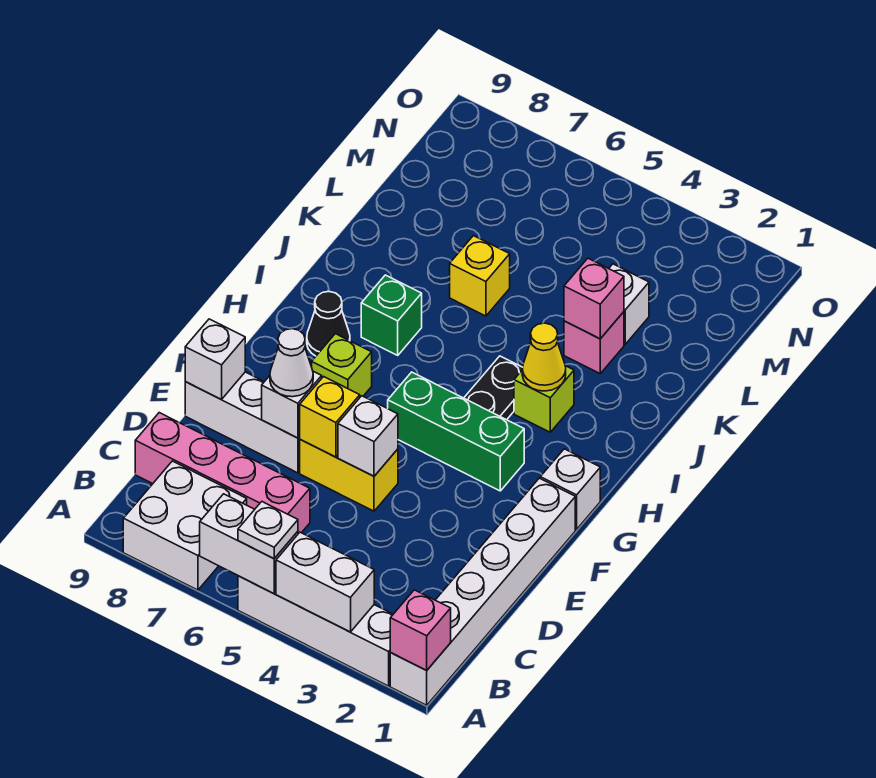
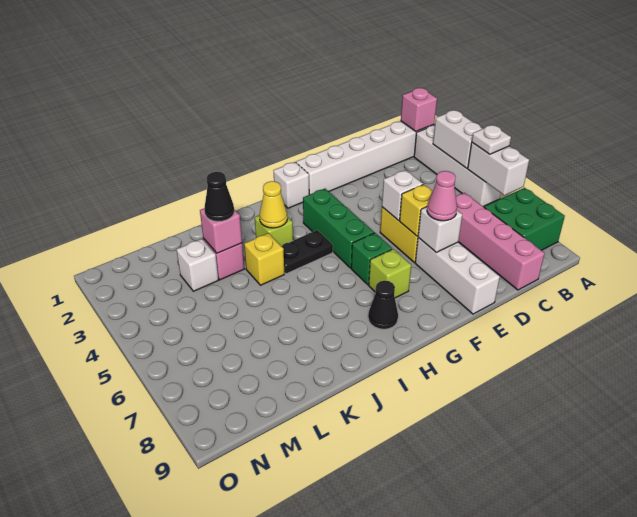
white 2x2 brick [123,461,247,590] -> green 2x2 brick [484,188,565,250]
white 1x1 cone [270,329,313,397] -> pink 1x1 cone [427,171,457,221]
white 1x1 brick [185,319,245,399] -> none
green 1x1 brick [361,275,422,355] -> green 1x1 brick moved to [351,233,392,285]
none -> black 1x1 cone [205,172,234,221]
yellow 1x1 brick [450,236,510,316] -> yellow 1x1 brick moved to [244,233,284,285]

